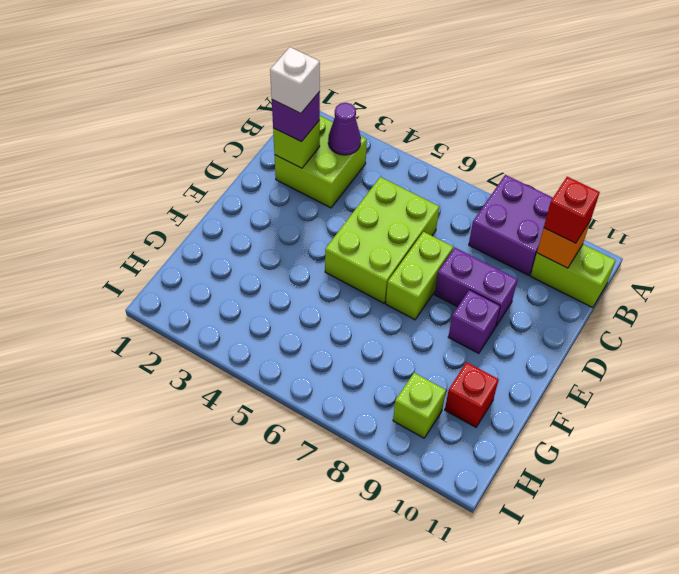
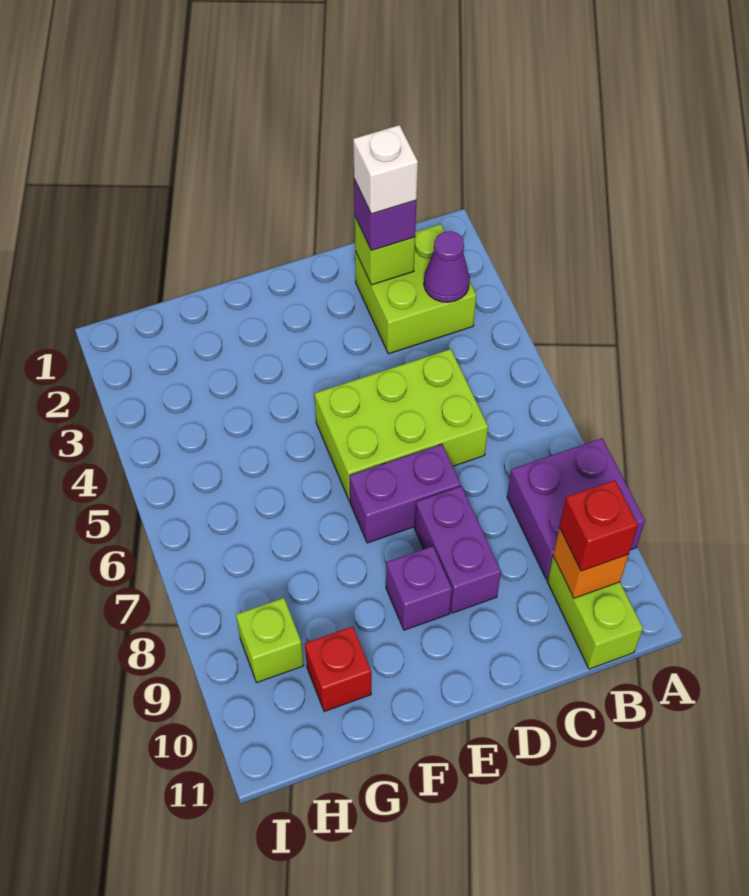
lime 1x2 brick [386,232,453,320] -> purple 1x2 brick [349,444,461,543]

